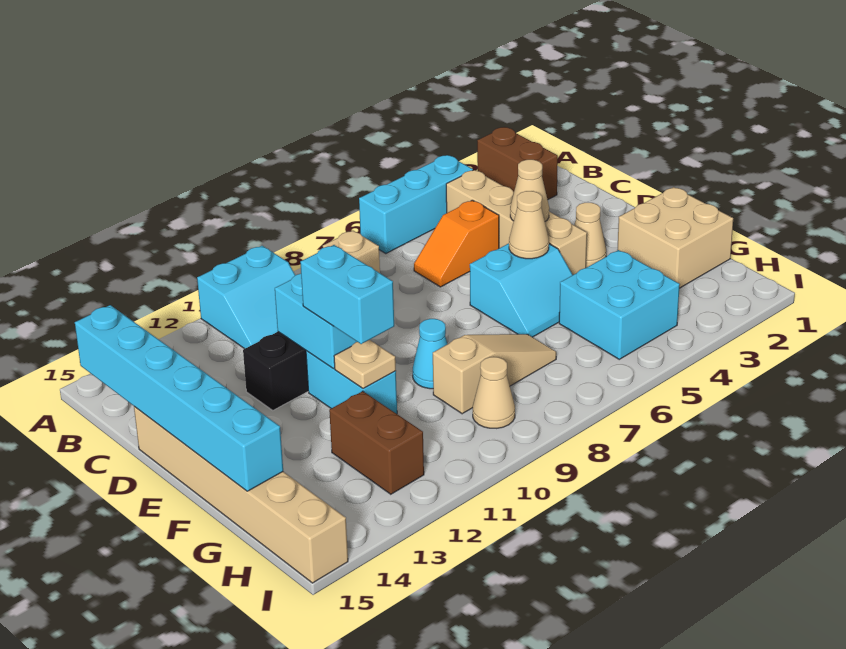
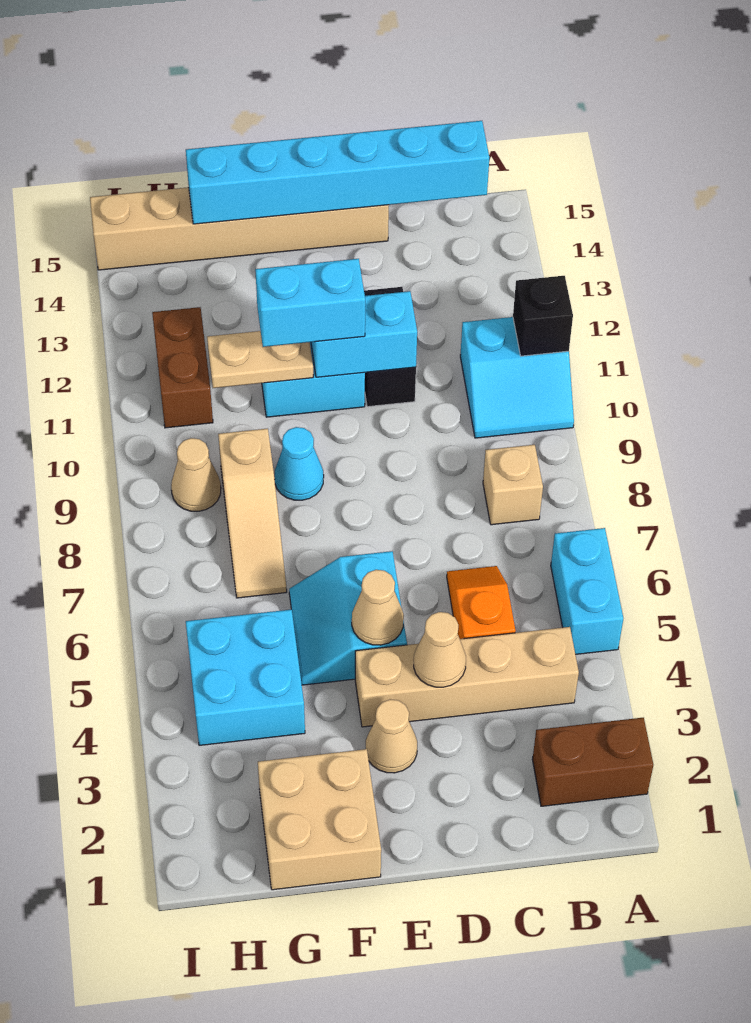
cyan 1x3 brick [359,155,473,253] -> cyan 1x2 brick [551,528,623,654]
cyan 2x2 slope [197,246,295,349] -> cyan 2x2 slope turned to [460,317,574,438]
none -> black 1x1 brick [513,276,573,356]
tan 1x1 plate [334,340,396,389] -> tan 1x2 plate [207,331,313,388]
brown 1x2 brick [329,391,424,494] -> brown 1x2 brick turned to [152,307,213,428]

